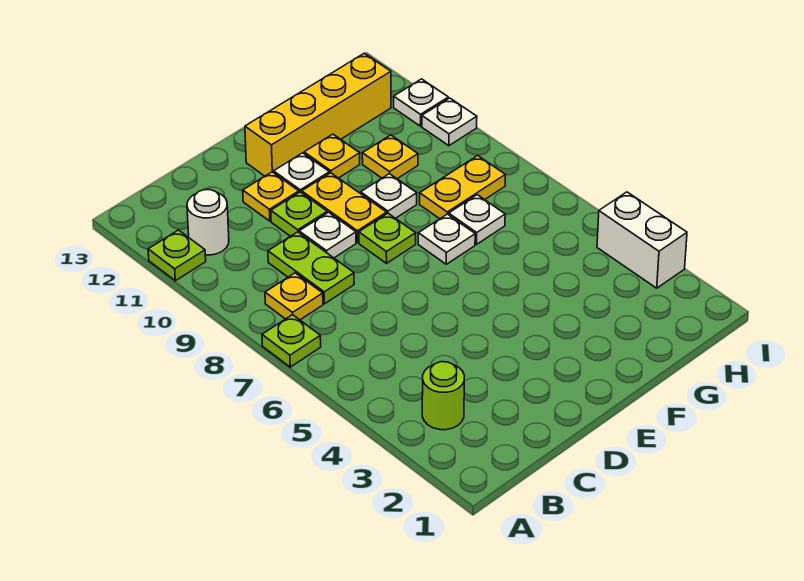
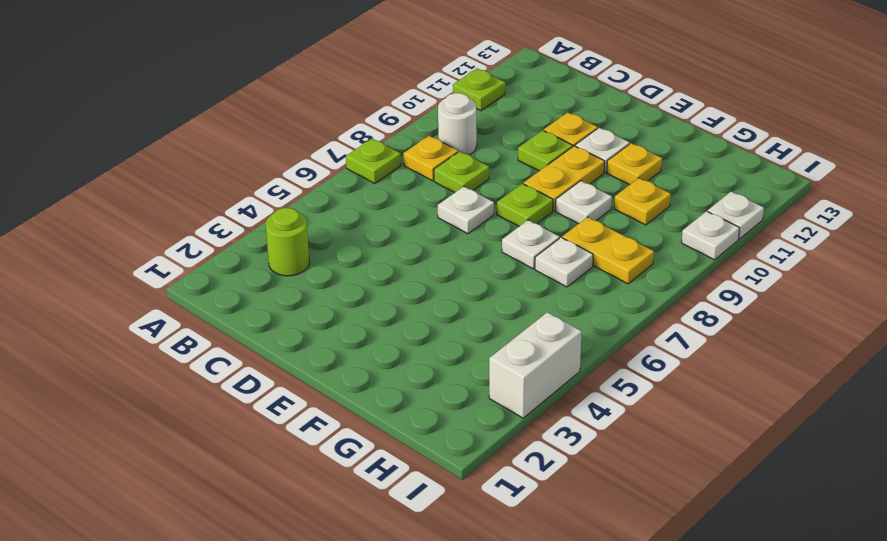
white 1x1 round brick [187,190,229,255] -> white 1x1 round brick moved to [438,93,477,155]
lime 1x2 plate [268,232,354,304] -> lime 1x1 plate [434,151,489,193]
white 1x1 plate [299,212,356,258] -> white 1x1 plate moved to [438,187,494,234]
yellow 1x4 brick [245,53,391,176] -> none

